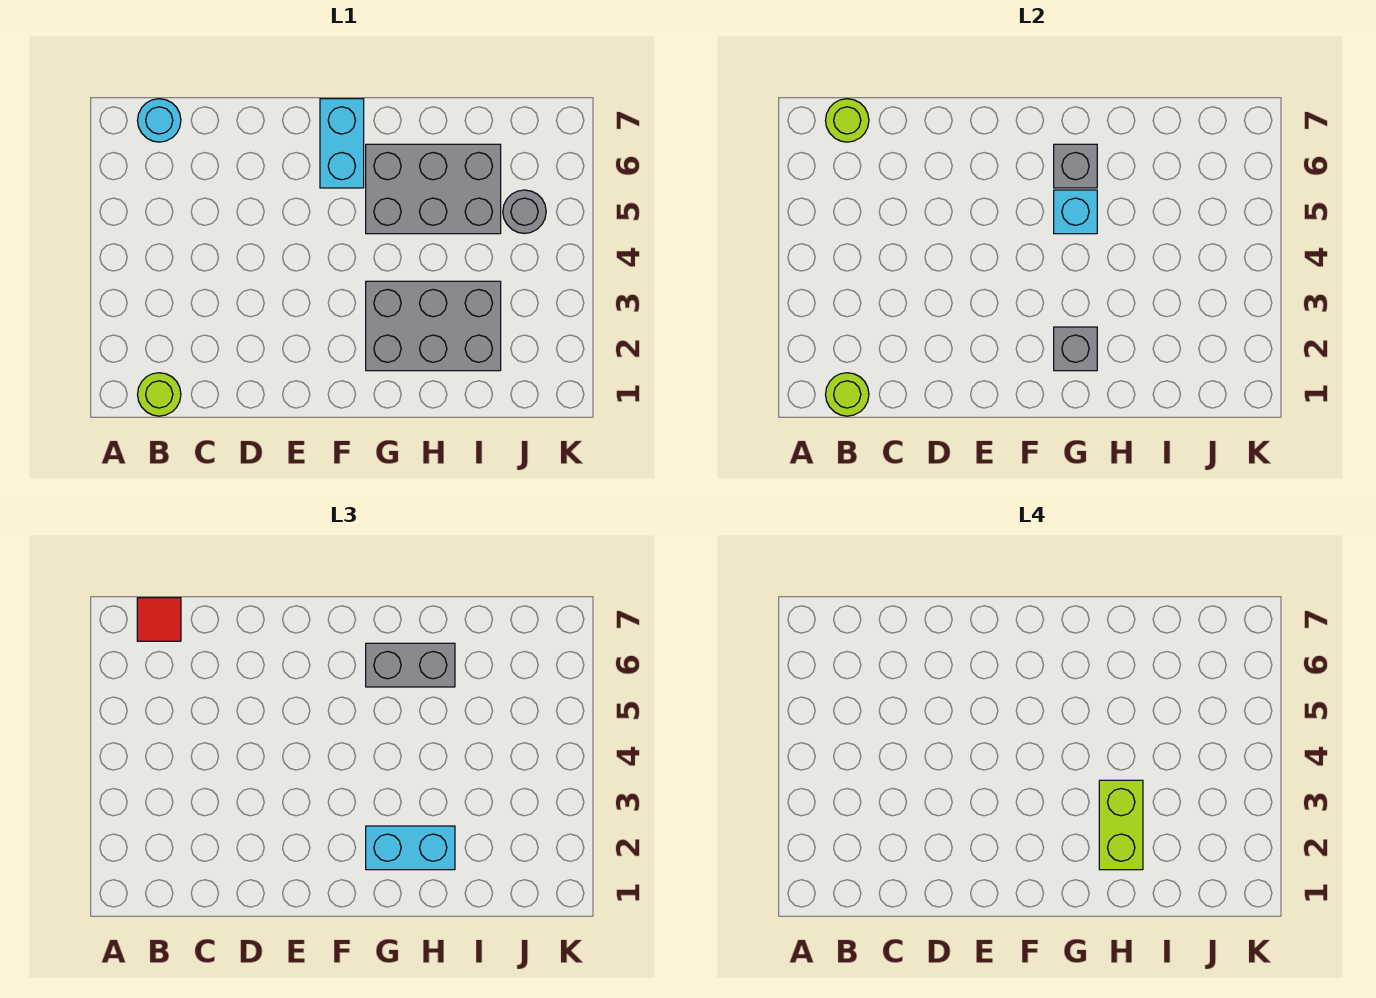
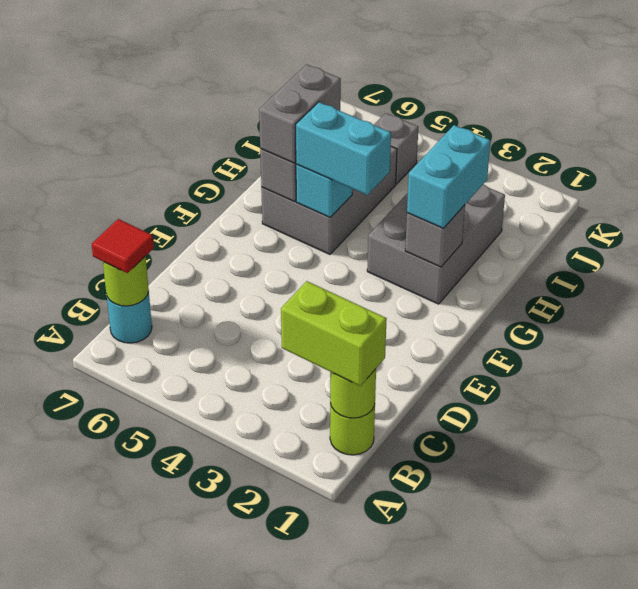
cyan 1x2 brick [320,99,364,188] -> cyan 1x2 brick moved to [296,102,391,195]
lime 1x2 brick [1099,780,1143,870] -> lime 1x2 brick moved to [281,281,387,386]
grey 1x1 round brick [503,190,546,233] -> grey 1x1 brick [374,113,418,184]

